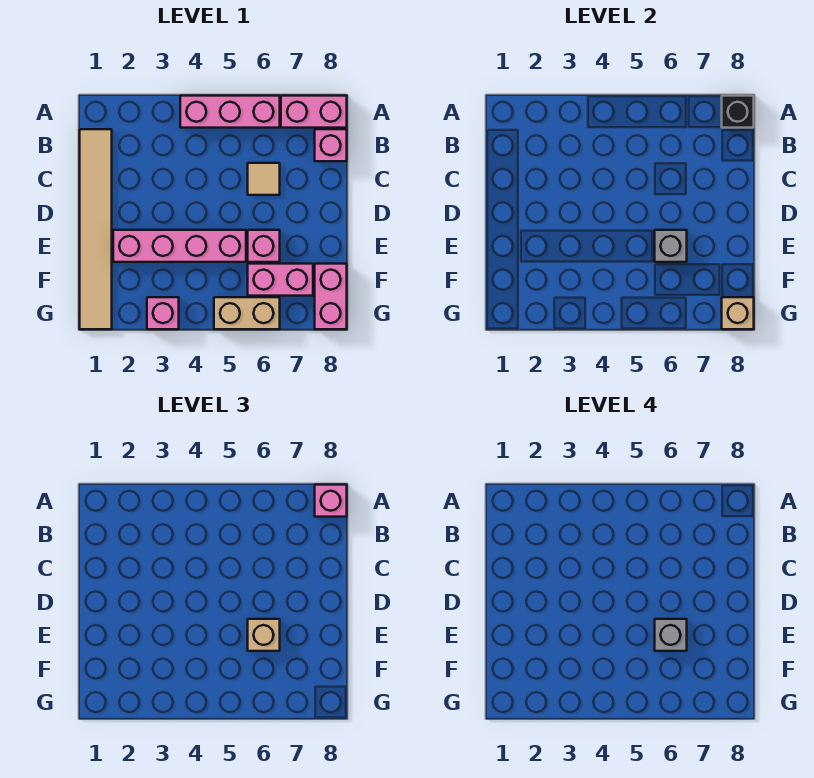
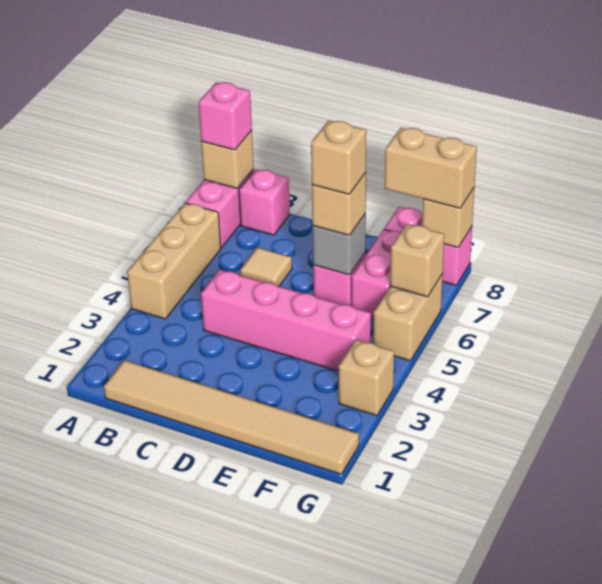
pink 1x3 brick [180,96,280,128] -> tan 1x3 brick [127,203,221,319]
black 1x1 brick [722,96,754,128] -> tan 1x1 brick [201,130,254,188]
pink 1x4 brick [113,230,246,262] -> pink 1x4 brick turned to [201,270,371,371]
grey 1x1 brick [655,619,687,651] -> tan 1x1 brick [311,121,366,194]
none -> tan 1x2 brick [385,128,477,208]
pink 1x1 brick [147,297,179,329] -> tan 1x1 brick [339,340,394,415]
none -> tan 1x1 brick [390,224,444,297]

